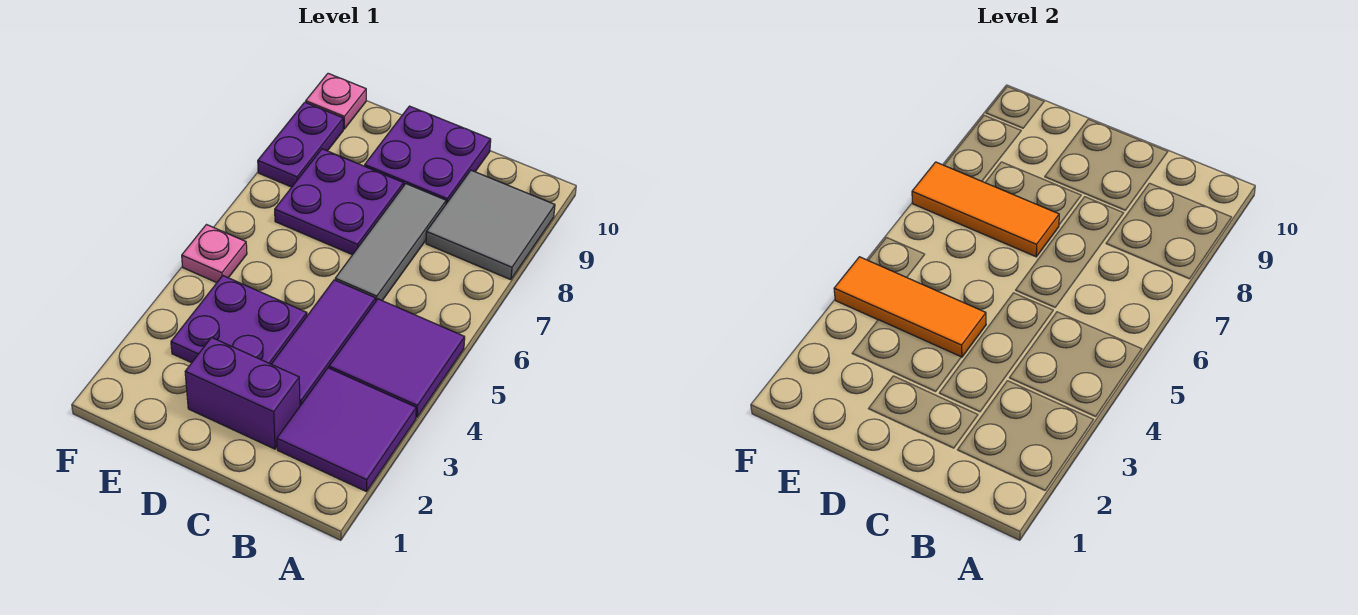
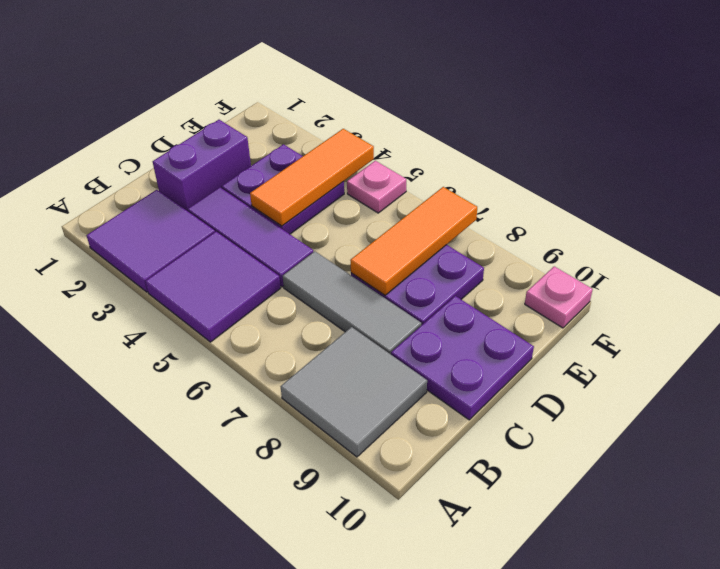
purple 1x2 plate [258,102,343,187] -> none

